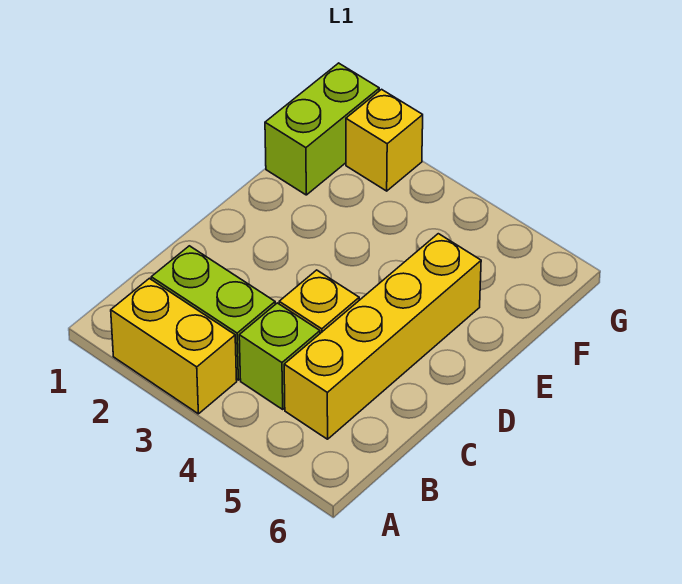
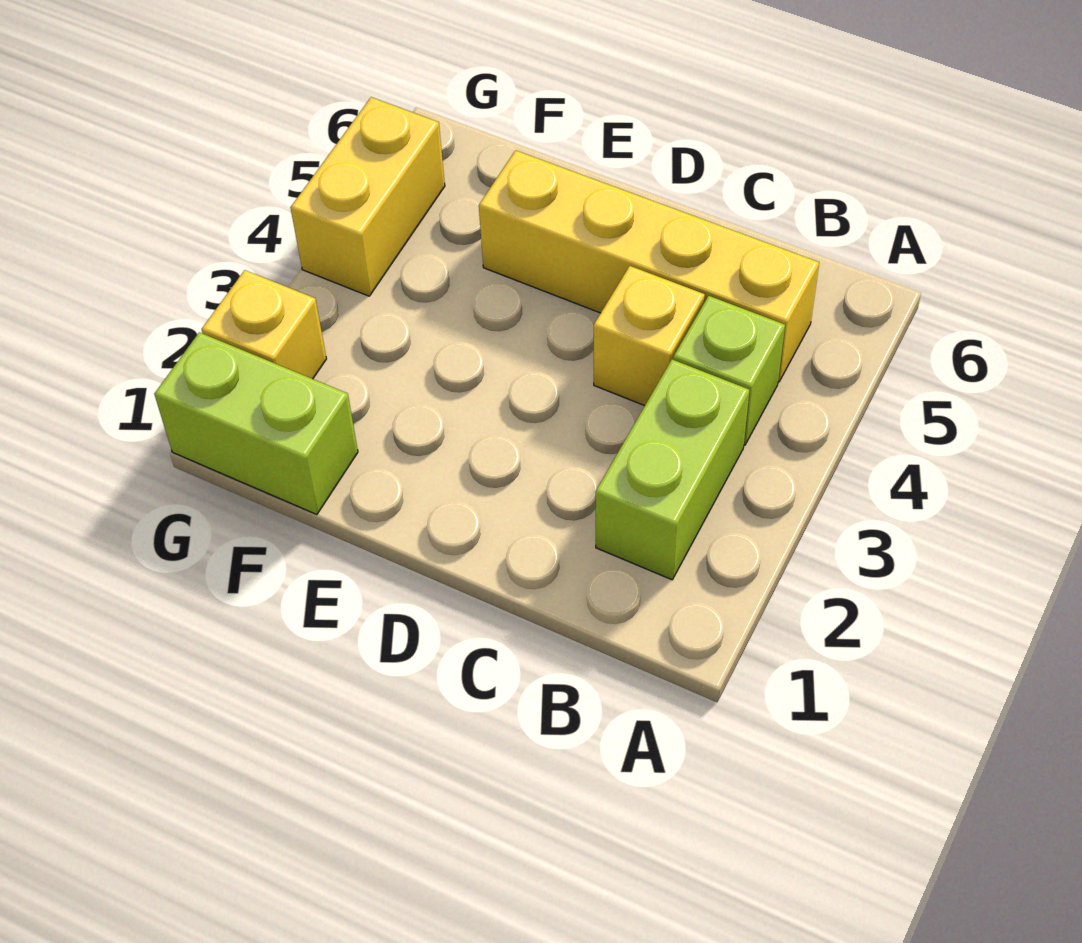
yellow 1x2 brick [111,278,237,414] -> yellow 1x2 brick moved to [290,97,445,296]

